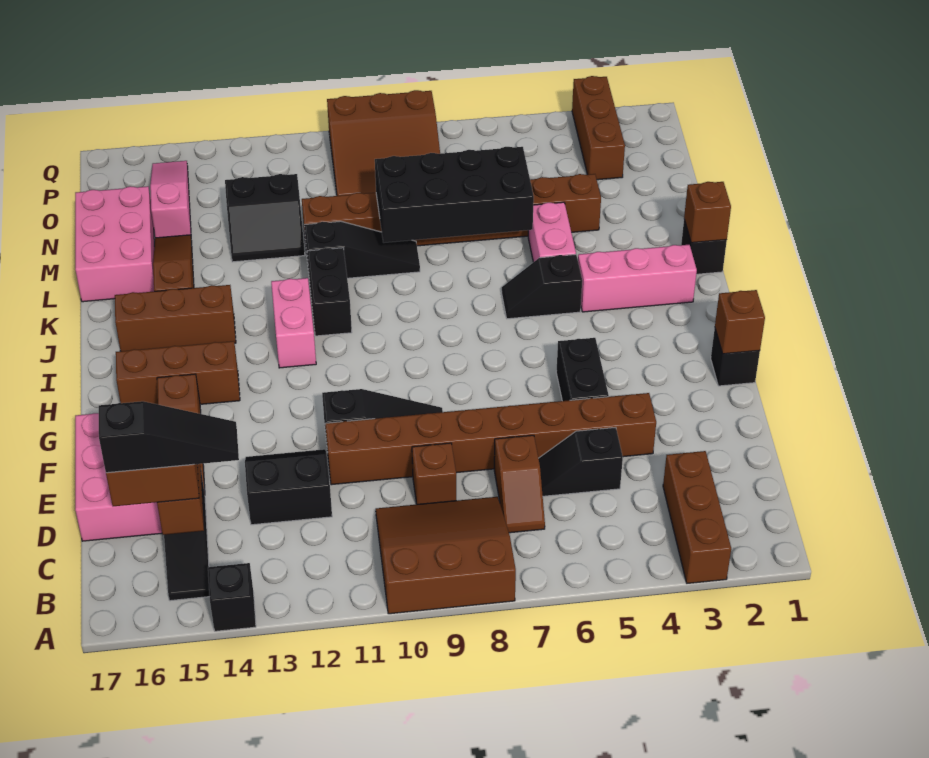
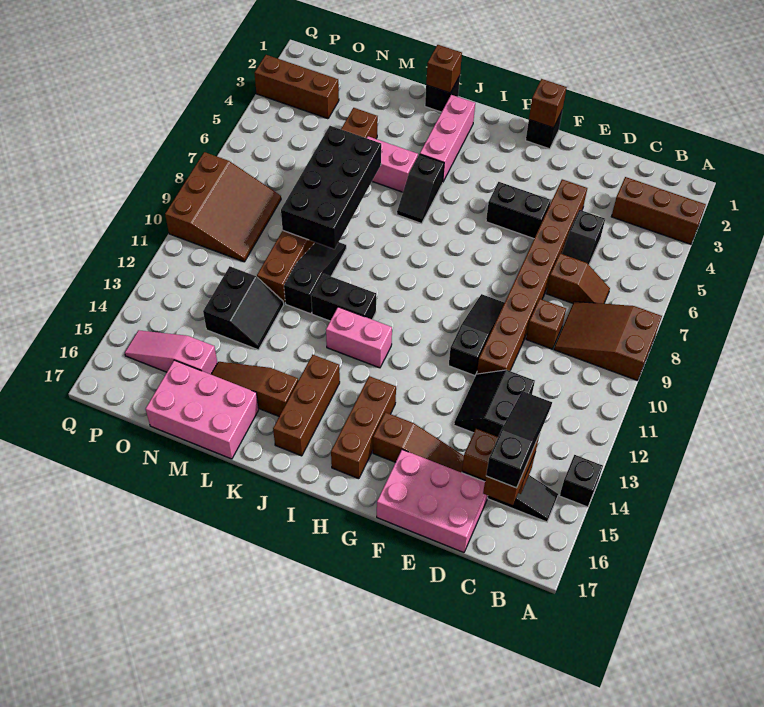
brown 3x3 slope [376,497,516,614] -> brown 2x3 slope [554,301,662,380]

